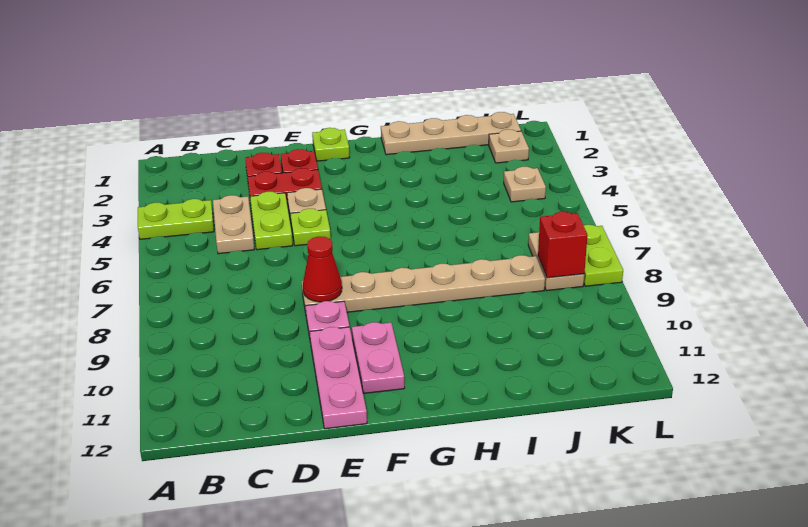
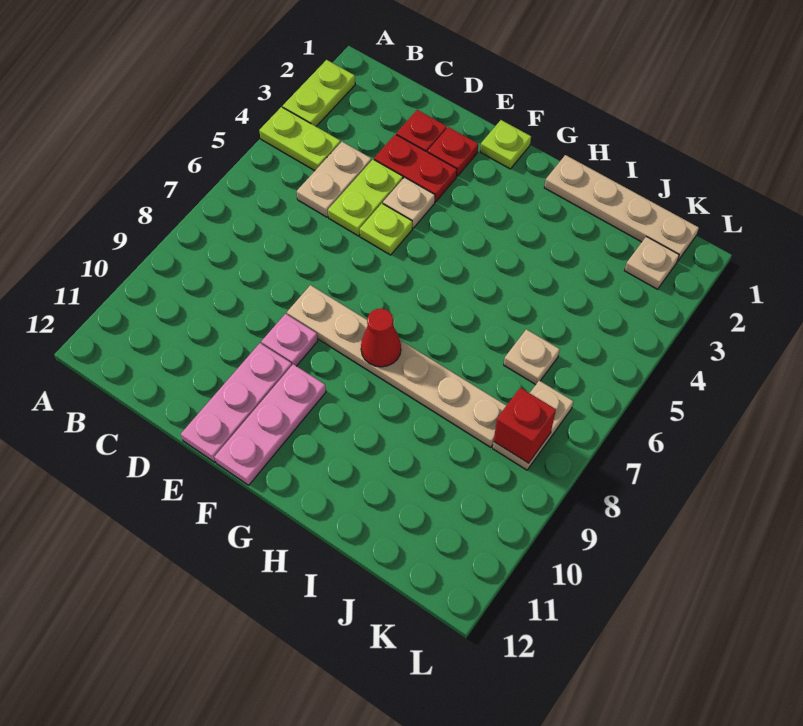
red 1x1 cone [303,237,342,302] -> red 1x1 cone moved to [361,308,401,367]
pink 1x2 plate [352,322,405,394] -> pink 1x3 plate [214,364,326,485]
tan 1x1 plate [504,167,546,202] -> tan 1x1 plate moved to [504,329,560,385]
lime 1x2 plate [584,225,623,286] -> lime 1x2 plate moved to [283,60,355,126]

